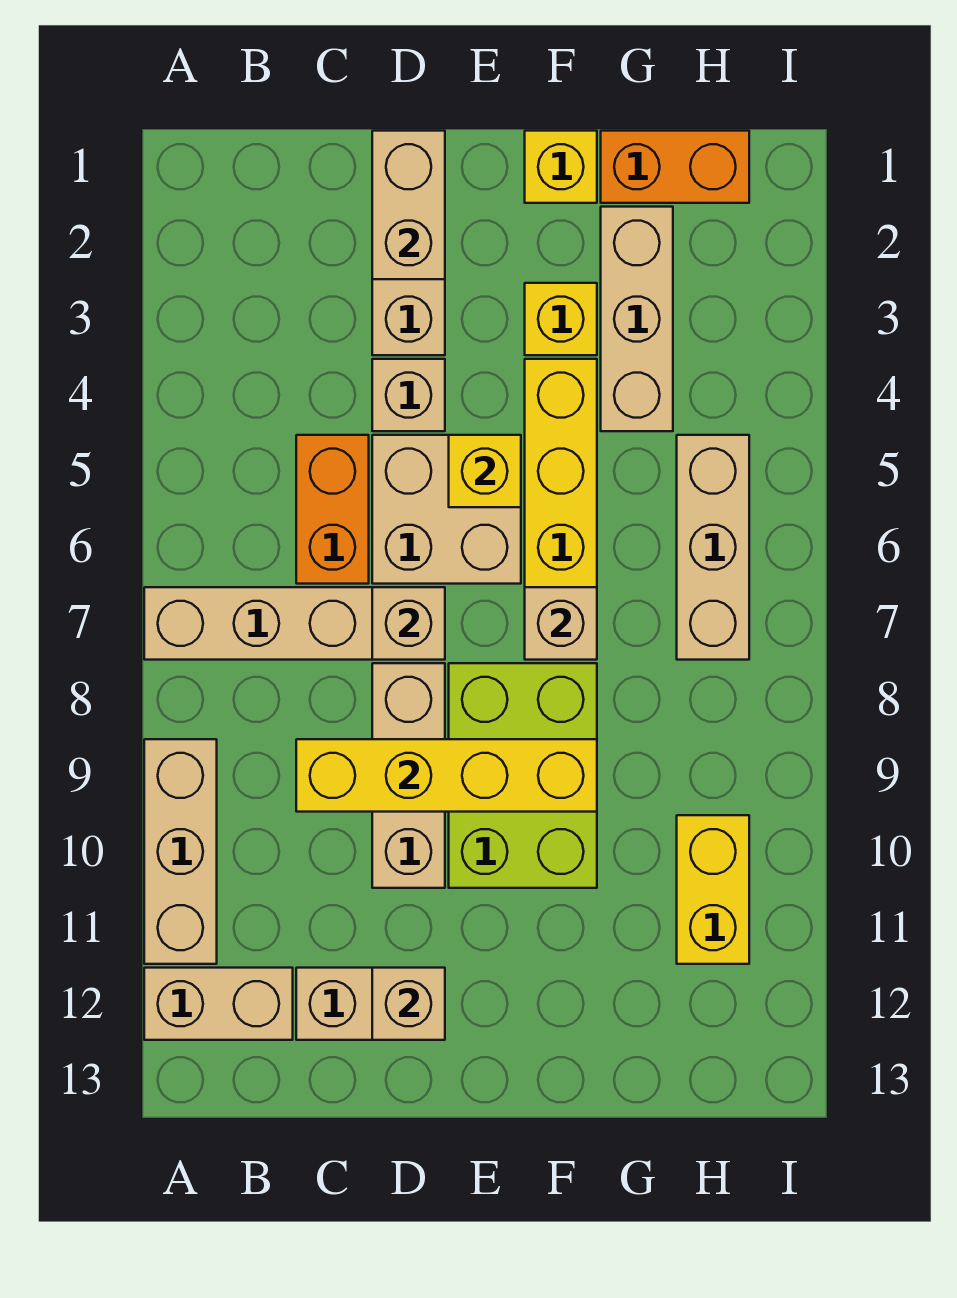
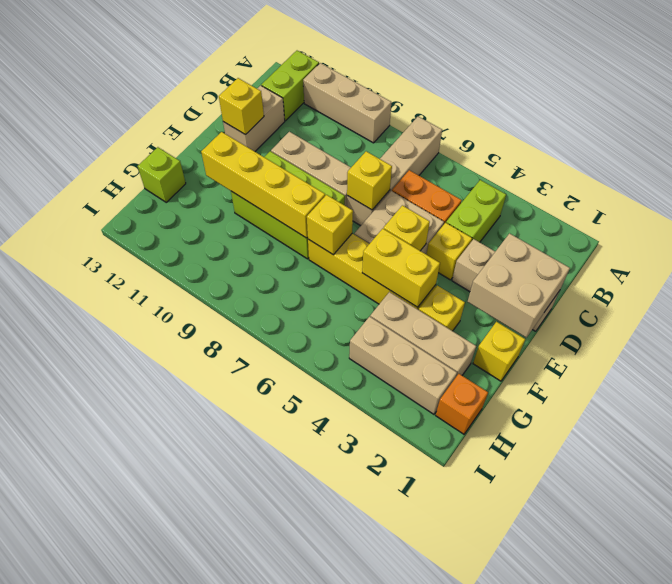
tan 1x2 brick [144,968,293,1040] -> lime 1x2 brick [262,51,319,121]
none -> lime 1x2 brick [446,180,506,242]
yellow 1x4 brick [296,739,597,812] -> yellow 1x4 brick turned to [201,132,325,238]
tan 1x2 brick [372,131,445,279] -> tan 2x2 brick [468,233,570,338]
tan 1x1 brick [372,359,445,431] -> yellow 1x1 brick [426,223,472,280]
tan 1x1 brick [372,587,445,660] -> yellow 1x1 brick [347,151,392,210]
tan 1x1 brick [372,968,445,1040] -> yellow 1x1 brick [219,78,264,135]
tan 1x1 brick [525,587,597,660] -> yellow 1x1 brick [307,195,353,255]
orange 1x2 brick [601,131,749,203] -> orange 1x1 brick [436,374,488,434]
none -> lime 1x1 brick [138,147,186,202]
tan 1x3 brick [677,435,749,660] -> tan 1x3 brick moved to [349,317,457,414]
yellow 1x2 brick [677,815,749,964] -> yellow 1x2 brick moved to [362,229,440,307]

